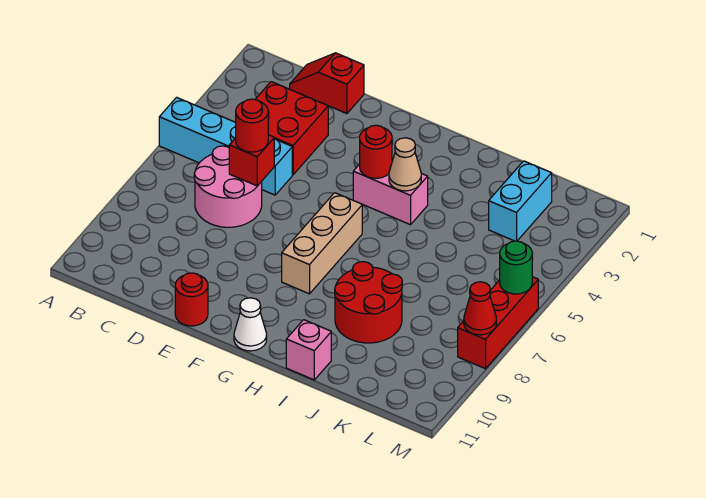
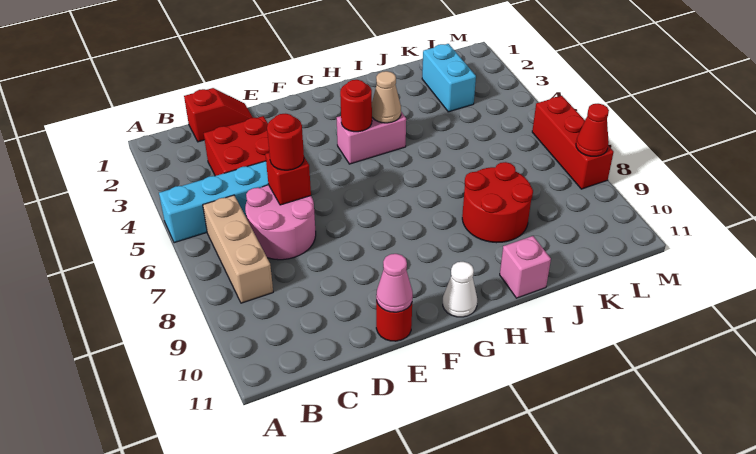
red 1x2 slope [290,53,364,114] -> red 1x2 slope turned to [184,88,253,142]
none -> pink 1x1 cone [376,254,413,312]
tan 1x3 brick [282,193,362,294] -> tan 1x3 brick moved to [203,195,273,303]
green 1x1 round brick [500,241,532,294] -> none

